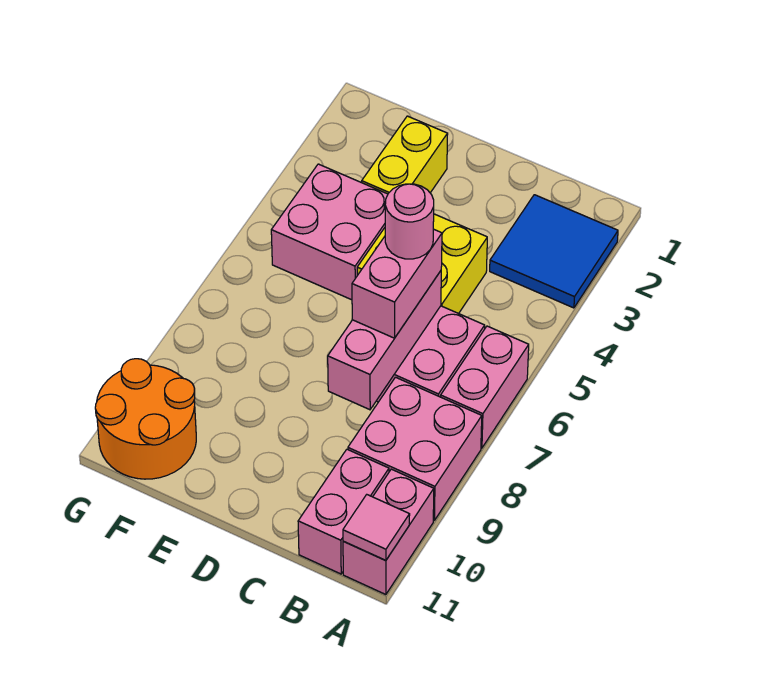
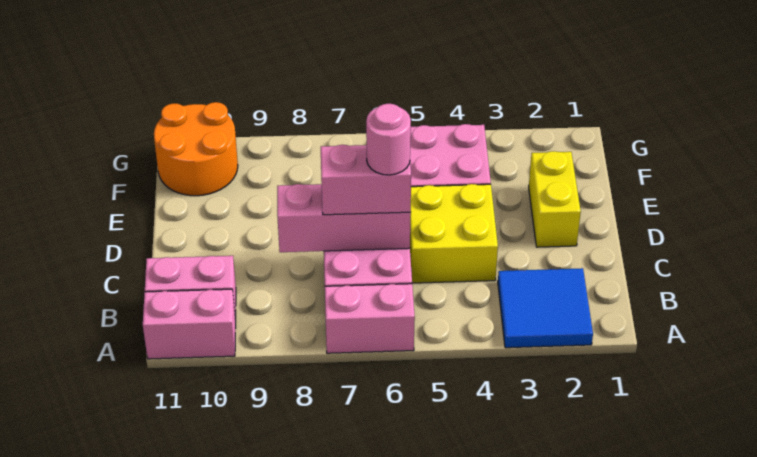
pink 2x2 brick [348,377,482,520] -> none
pink 1x1 tile [343,495,410,560] -> none
yellow 1x2 brick [362,116,448,194] -> yellow 1x2 brick turned to [529,151,581,247]

